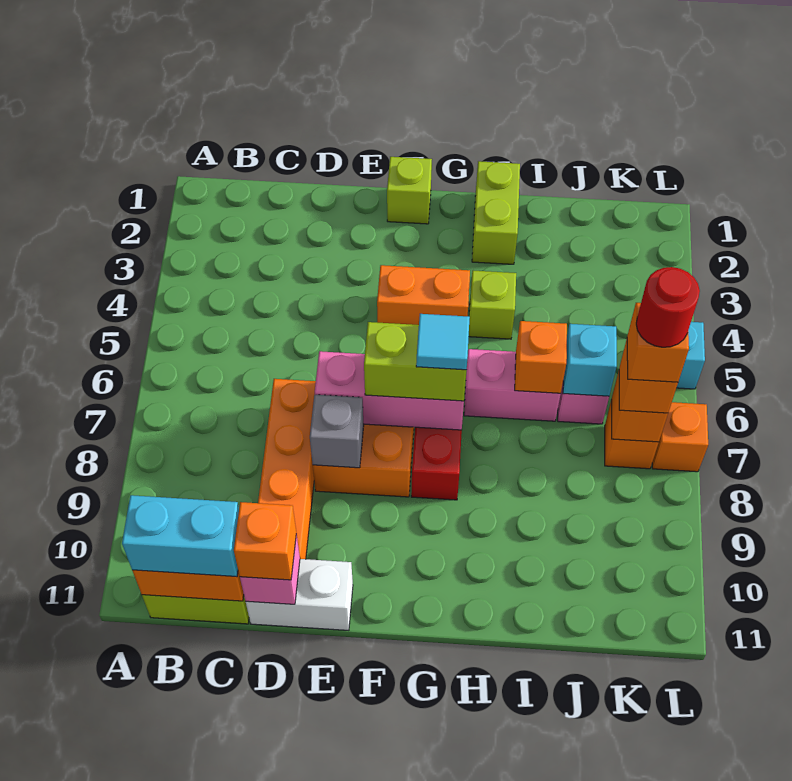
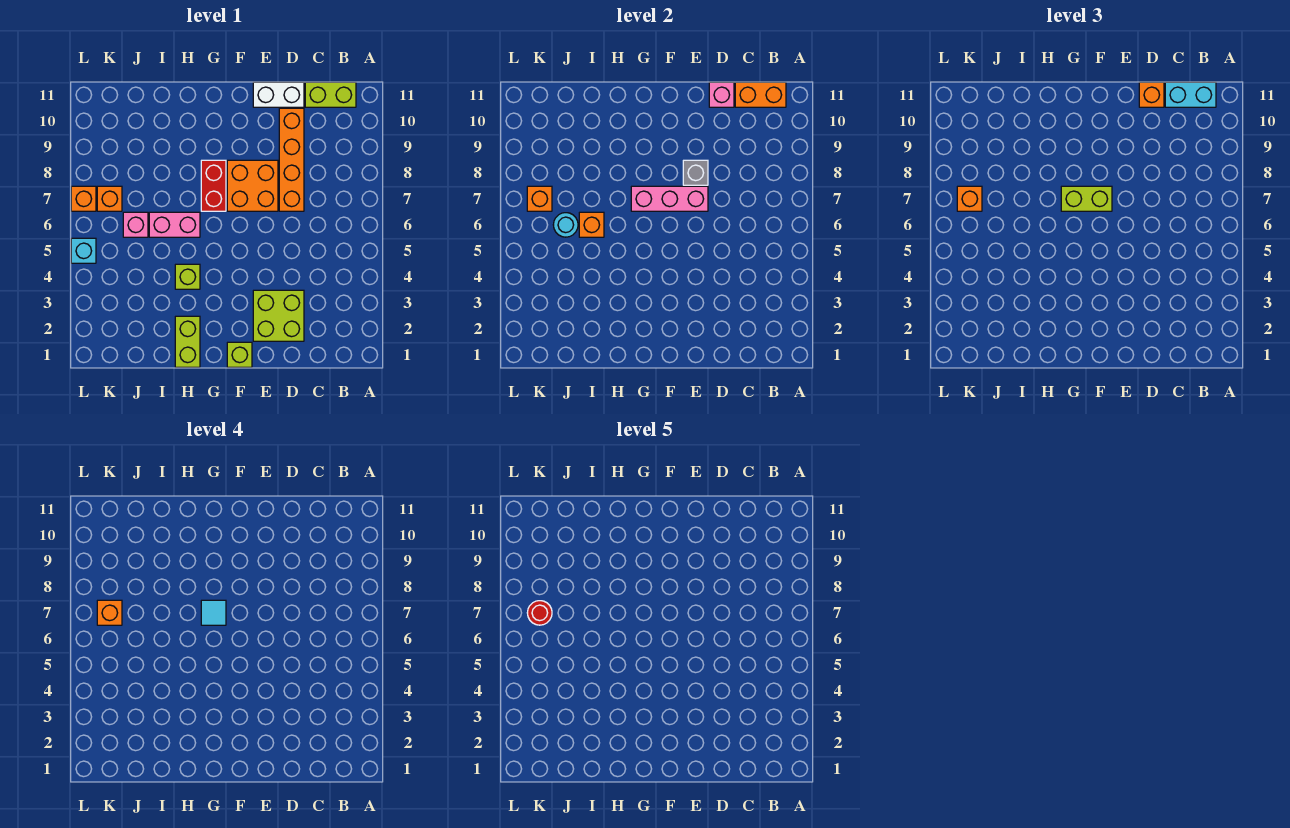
none -> lime 2x2 brick [253,290,304,341]
orange 1x2 brick [377,265,470,325] -> none
cyan 1x1 brick [563,324,617,396] -> cyan 1x1 round brick [553,213,578,237]

